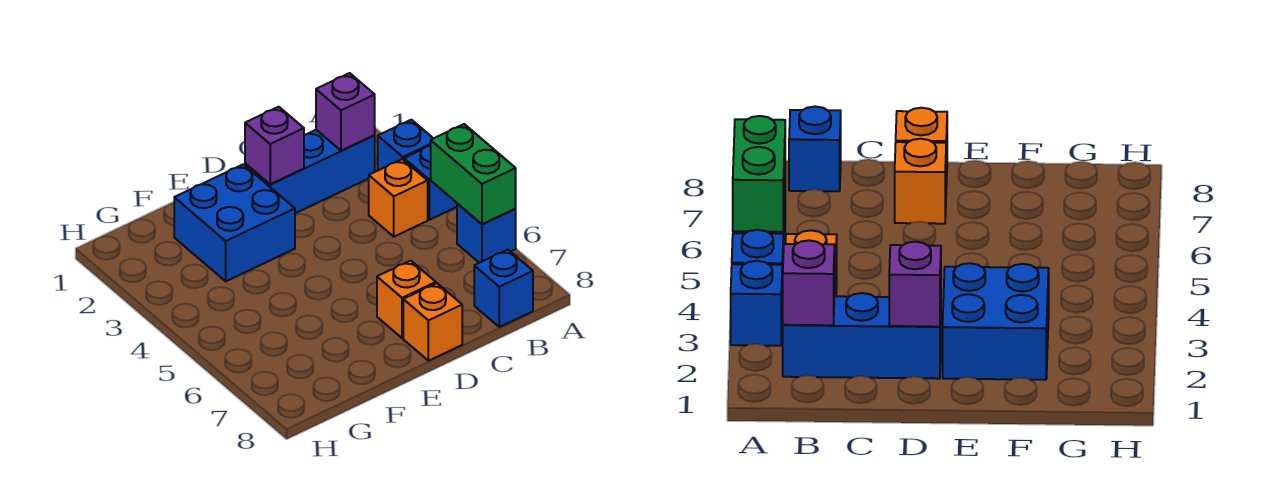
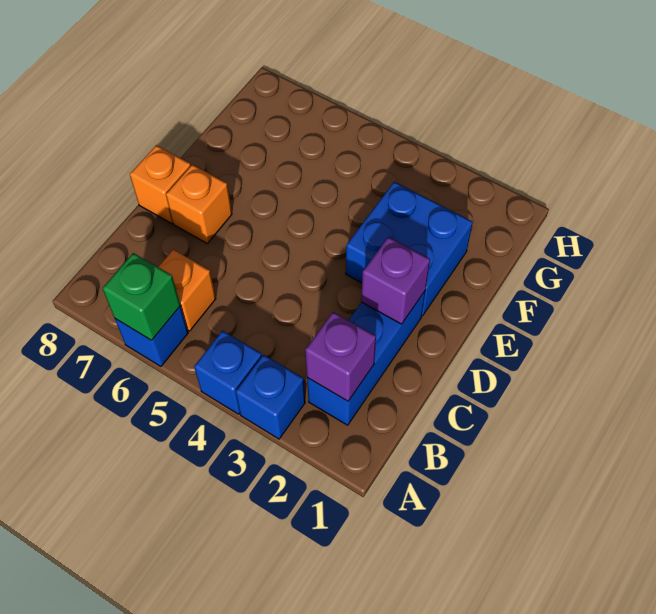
green 1x2 brick [431,124,516,224] -> green 1x1 brick [102,253,181,340]
orange 1x1 brick [369,159,428,237] -> orange 1x1 brick moved to [159,250,216,331]
blue 1x1 brick [474,250,533,327] -> none

